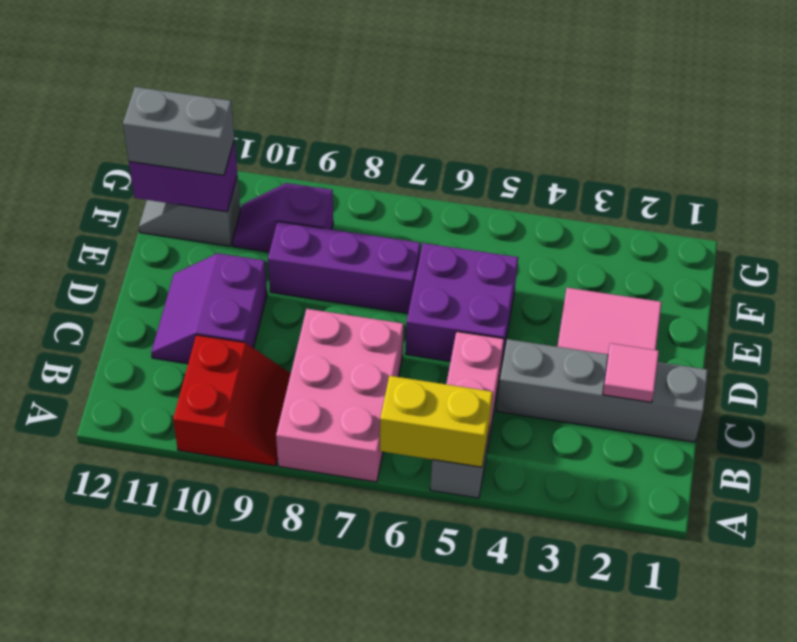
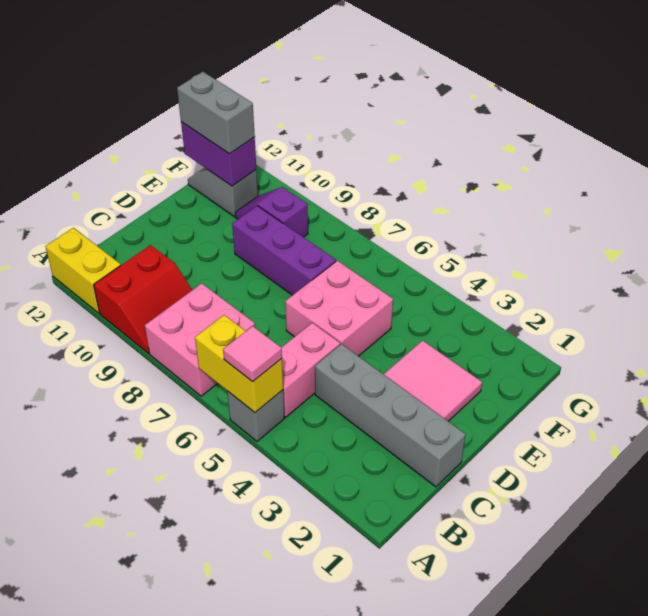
pink 2x3 brick [276,309,404,482] -> pink 2x2 brick [145,283,255,396]
none -> yellow 1x2 brick [45,228,121,313]
pink 1x1 tile [603,343,659,402] -> pink 1x1 tile moved to [223,326,282,382]
purple 2x2 slope [151,253,267,364] -> none
purple 2x2 brick [406,243,518,367] -> pink 2x2 brick [285,261,393,356]

